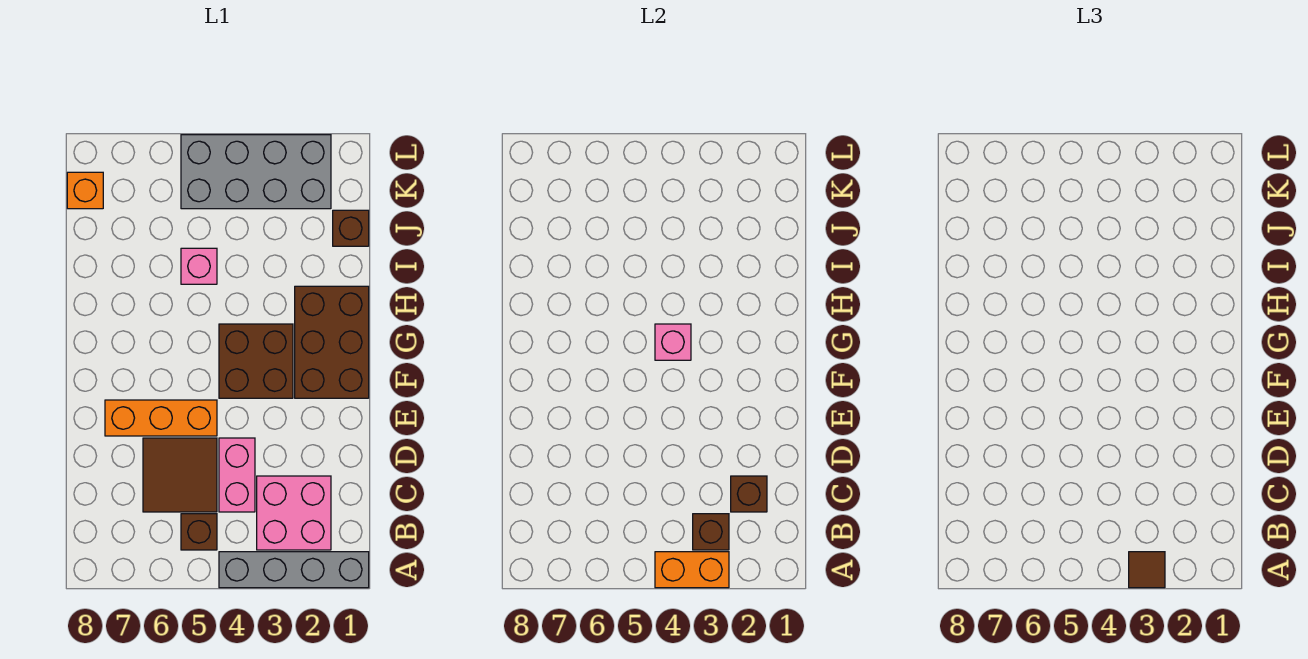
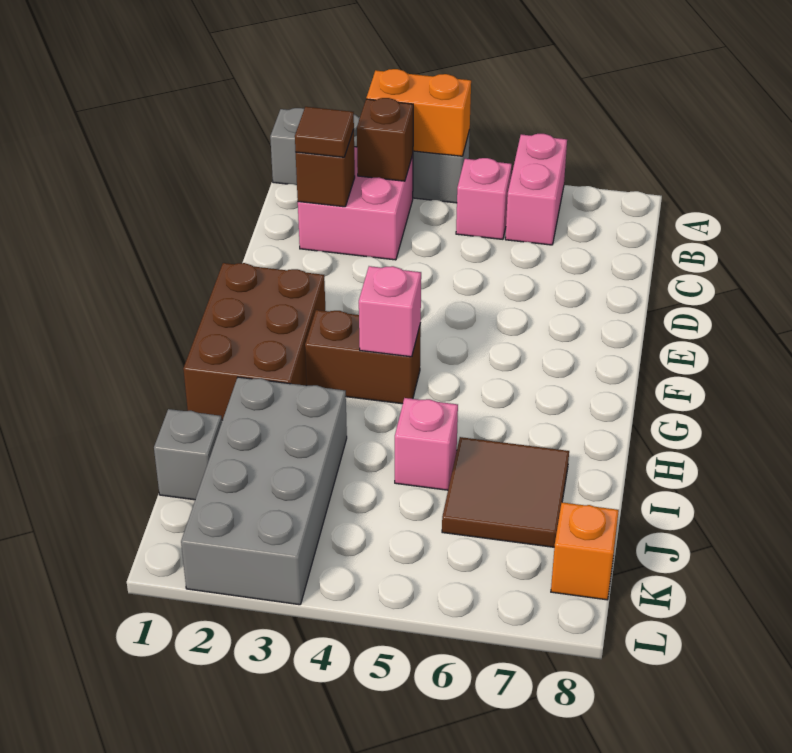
brown 1x1 tile [1129,552,1165,588] -> brown 1x1 tile moved to [295,107,354,157]
brown 1x1 brick [181,514,217,550] -> pink 1x1 brick [456,158,512,239]
pink 1x2 brick [219,438,255,512] -> pink 1x2 brick moved to [505,134,567,245]
brown 2x2 tile [143,438,217,512] -> brown 2x2 tile moved to [442,437,569,547]
orange 1x3 brick [105,400,217,436] -> none
brown 2x2 brick [219,324,293,398] -> brown 1x2 brick [305,310,421,404]
brown 1x1 brick [333,210,369,246] -> grey 1x1 brick [154,409,222,500]
grey 2x4 brick [181,135,331,209] -> grey 2x4 brick turned to [181,377,347,605]

